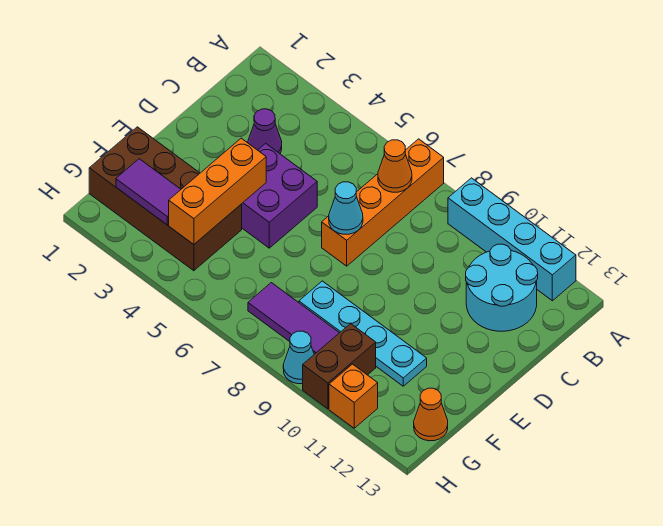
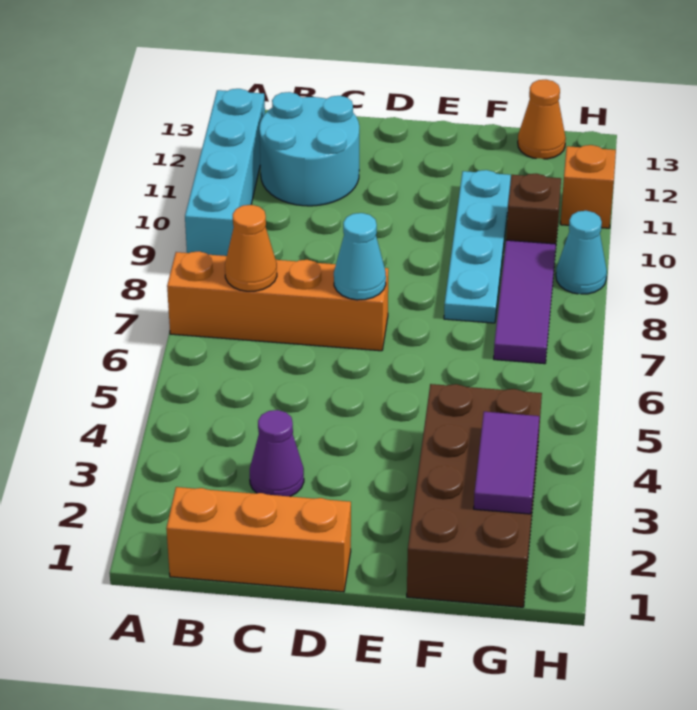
purple 2x2 brick [242,143,317,248] -> none
orange 1x3 brick [169,138,266,245] -> orange 1x3 brick moved to [166,487,351,592]
brown 1x2 brick [303,324,376,409] -> brown 1x1 brick [506,174,561,244]

